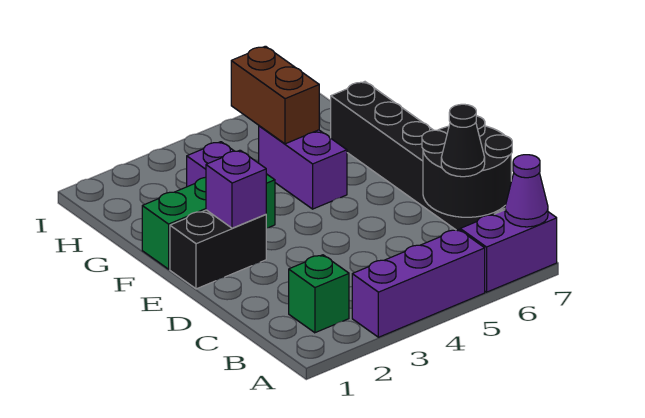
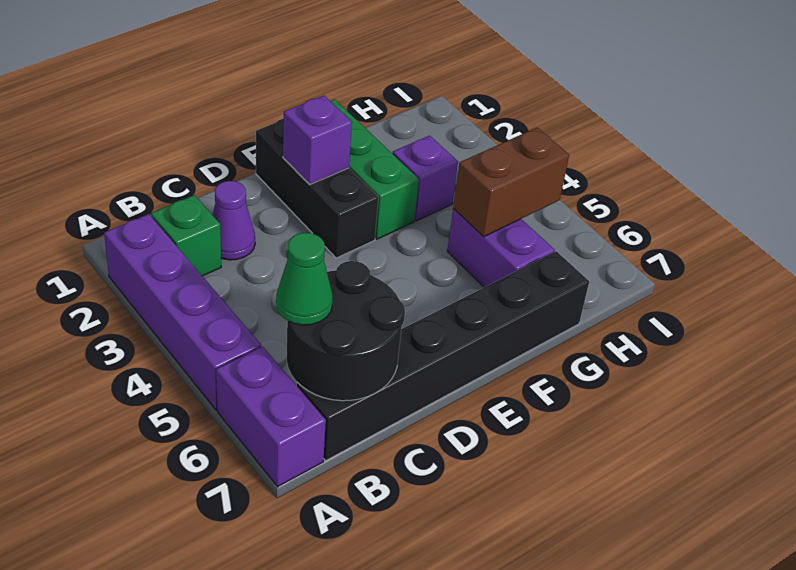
purple 1x3 brick [352,229,485,337] -> purple 1x4 brick [104,214,261,410]
purple 1x1 cone [505,155,548,227] -> purple 1x1 cone moved to [212,181,255,260]
black 1x1 cone [441,104,485,177] -> green 1x1 cone [276,233,333,325]
black 1x2 brick [170,210,266,289] -> black 1x3 brick [256,119,378,258]
purple 1x2 brick [259,126,347,209] -> purple 1x2 brick turned to [447,208,555,287]

